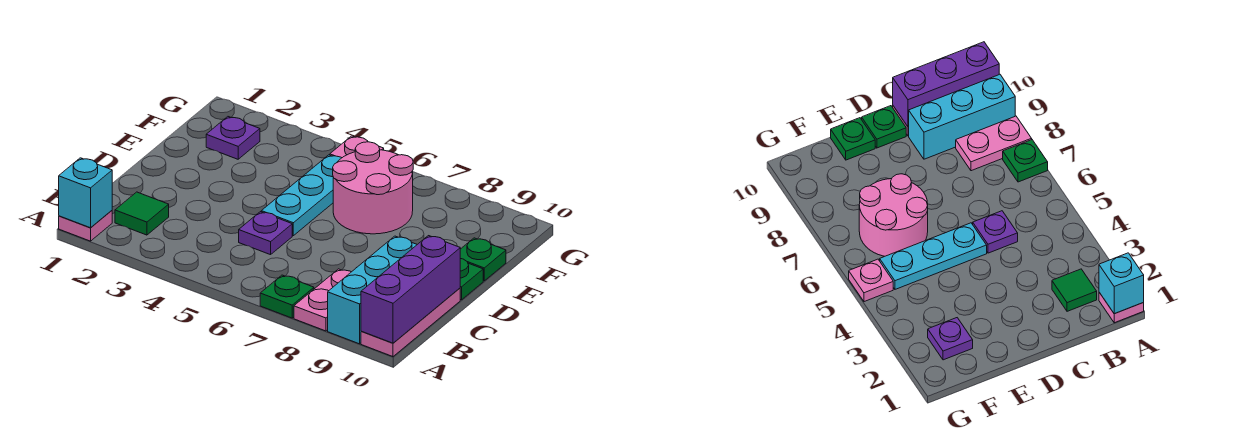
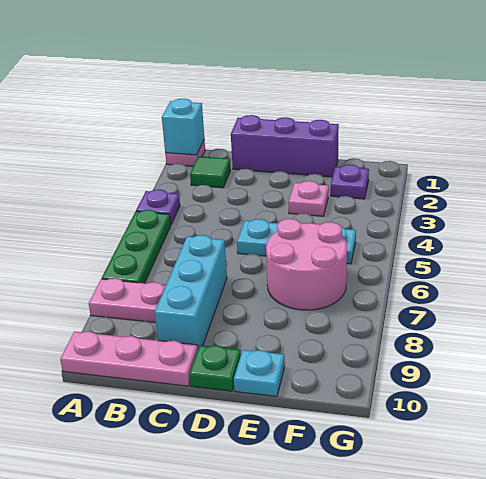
green 1x1 plate [260,275,314,318] -> green 1x3 plate [102,210,171,283]
cyan 1x3 brick [328,236,417,344] -> cyan 1x3 brick turned to [154,235,227,348]
purple 1x3 brick [361,236,460,343] -> purple 1x3 brick moved to [231,115,339,177]
purple 1x1 plate [239,212,292,255] -> purple 1x1 plate moved to [136,189,180,224]
green 1x1 plate [460,238,506,281] -> cyan 1x1 plate [234,350,285,396]
pink 1x1 plate [330,136,384,158] -> pink 1x1 plate moved to [289,181,329,216]

